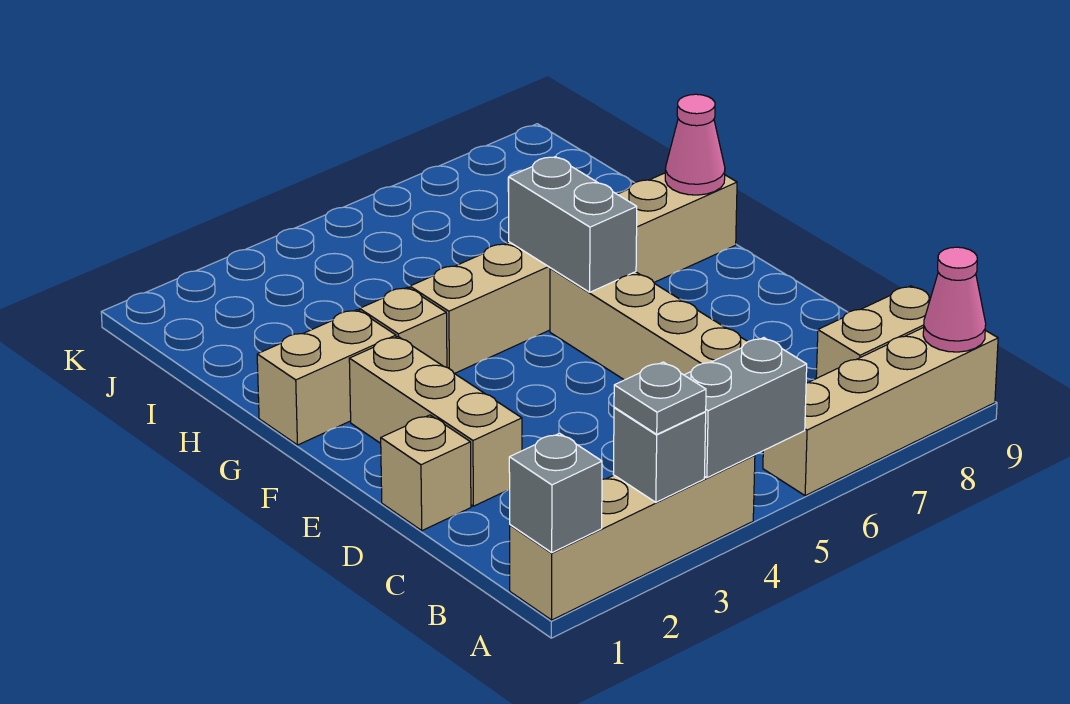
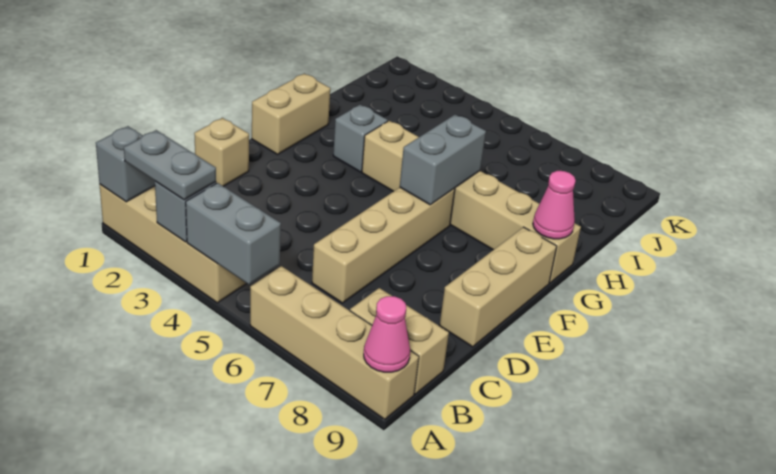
grey 1x1 plate [614,362,706,434] -> grey 1x2 plate [124,130,216,200]
tan 1x3 brick [349,337,522,506] -> tan 1x3 brick moved to [440,227,557,347]
tan 1x2 brick [257,310,396,445] -> tan 1x2 brick turned to [252,74,330,154]
tan 1x1 brick [360,287,447,367] -> grey 1x1 brick [333,105,388,172]

